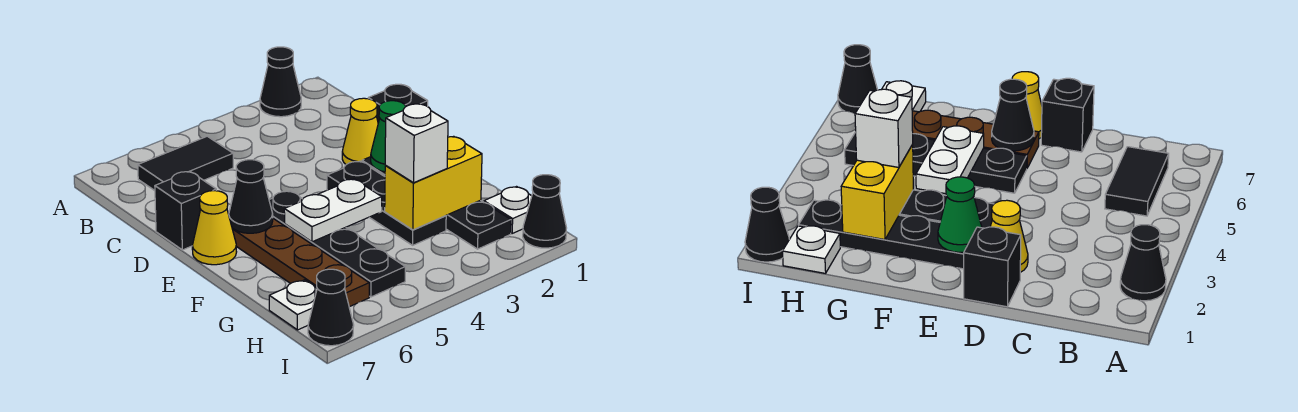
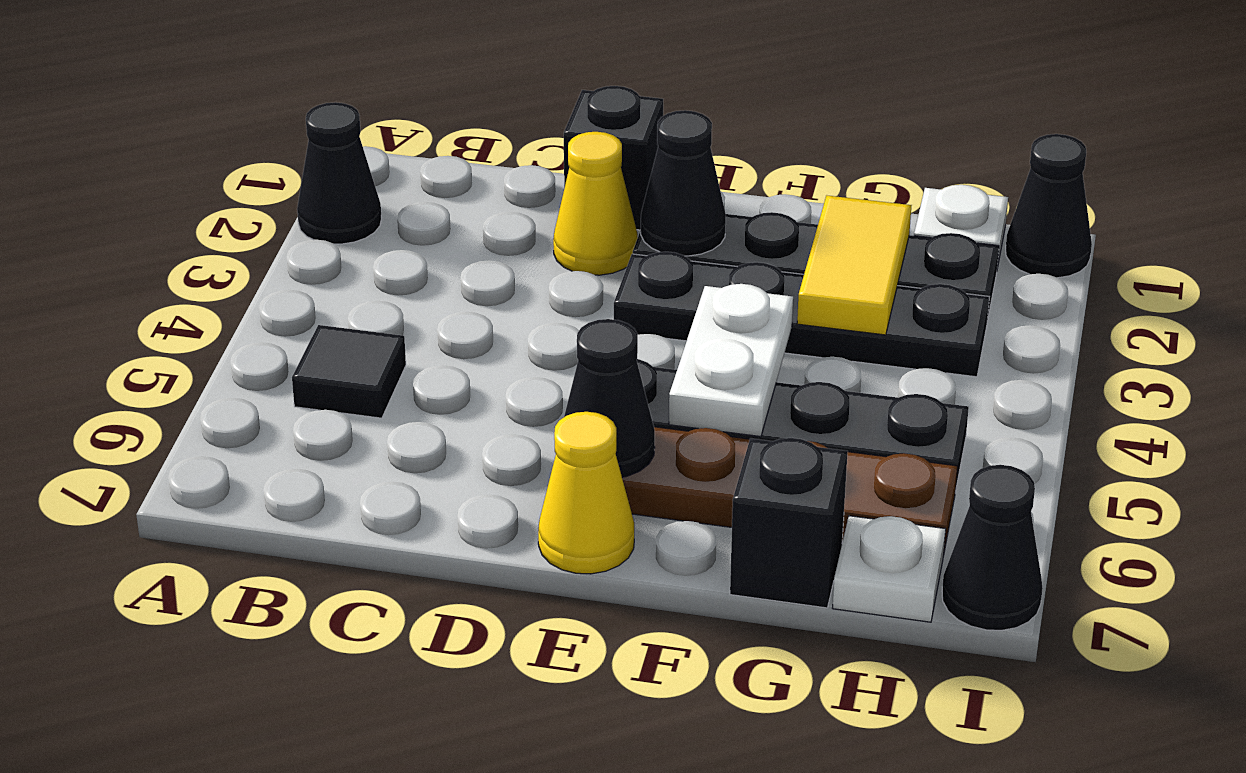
black 1x2 tile [138,136,233,191] -> black 1x1 tile [292,325,406,418]
black 1x1 brick [155,171,216,250] -> black 1x1 brick moved to [730,438,848,608]
green 1x1 cone [371,101,406,172] -> black 1x1 cone [641,110,726,256]
black 1x3 plate [327,161,446,245] -> black 1x4 plate [614,252,990,377]
yellow 1x2 brick [385,136,482,230] -> yellow 1x2 tile [797,196,911,335]
white 1x1 brick [385,104,448,183] -> none

